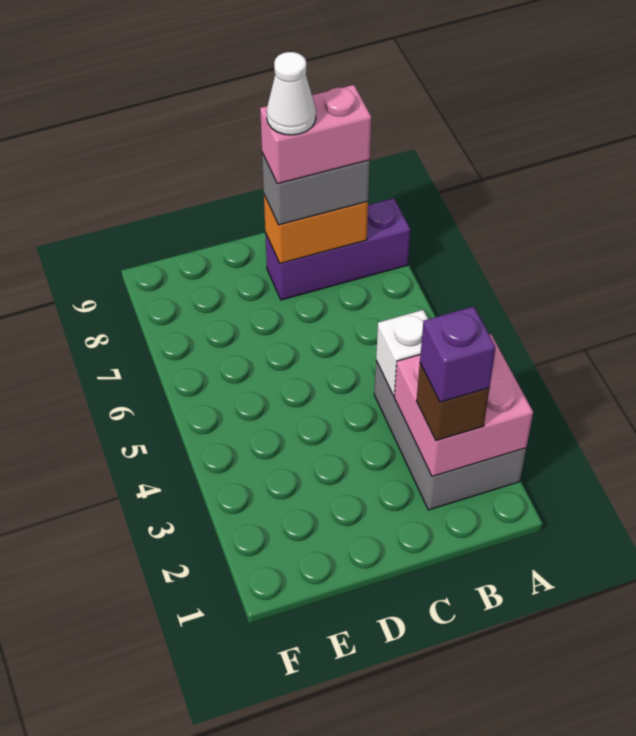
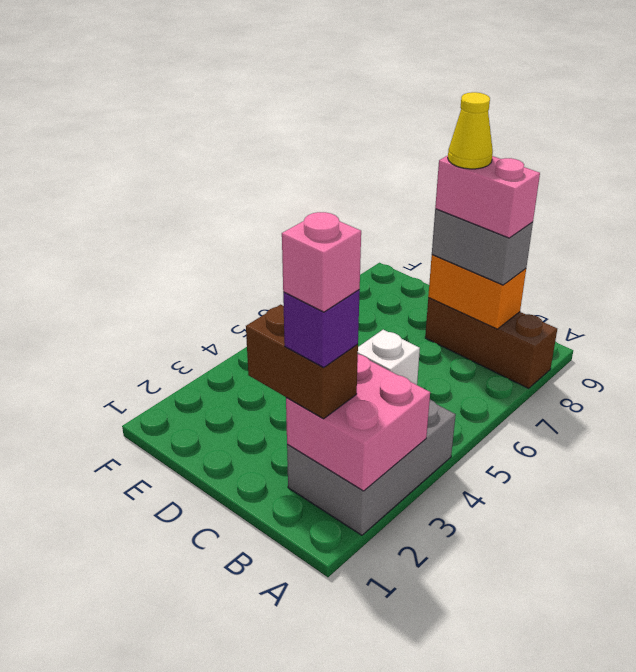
purple 1x3 brick [265,198,410,300] -> brown 1x3 brick [425,298,557,388]
brown 1x1 brick [416,364,489,441] -> brown 1x2 brick [246,305,358,419]
none -> pink 1x1 brick [282,212,361,312]
white 1x1 cone [267,52,316,135] -> yellow 1x1 cone [448,92,493,169]

